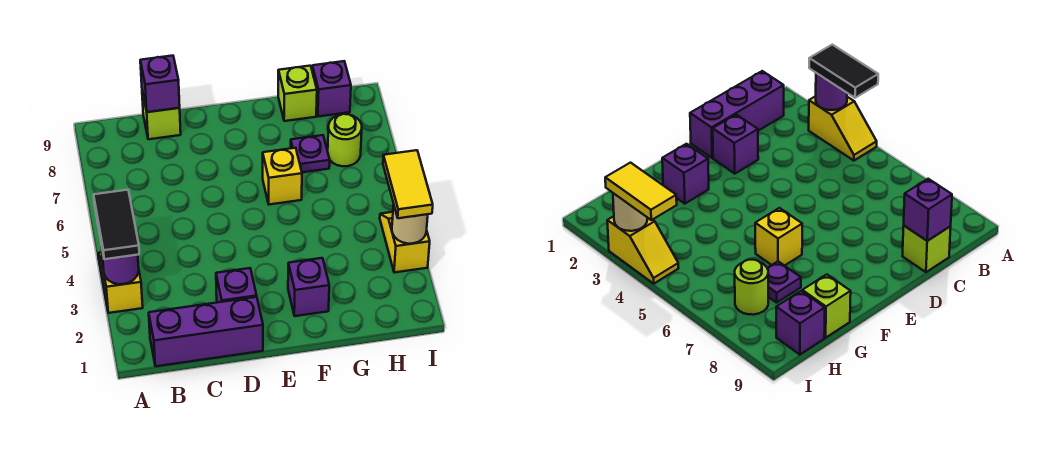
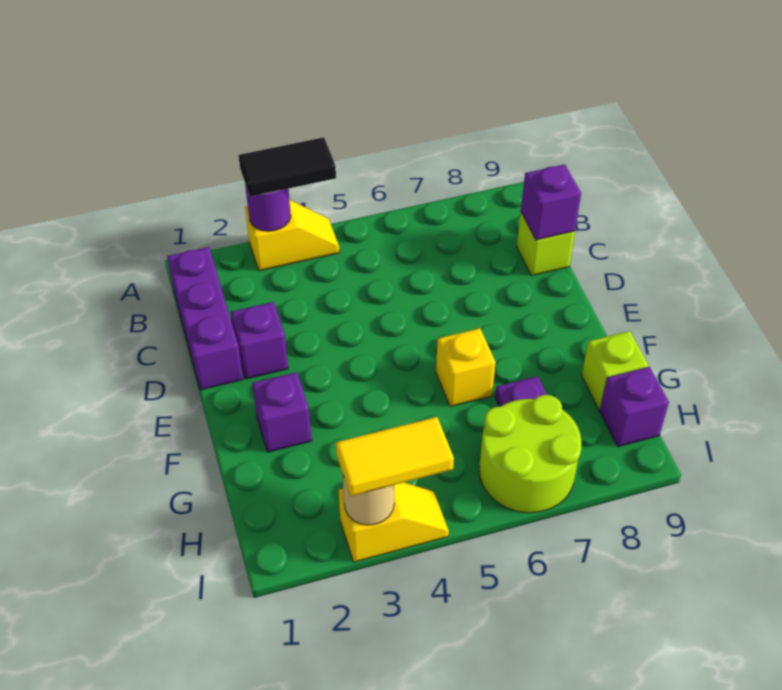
lime 1x1 round brick [328,114,362,166] -> lime 2x2 round brick [479,395,581,513]

